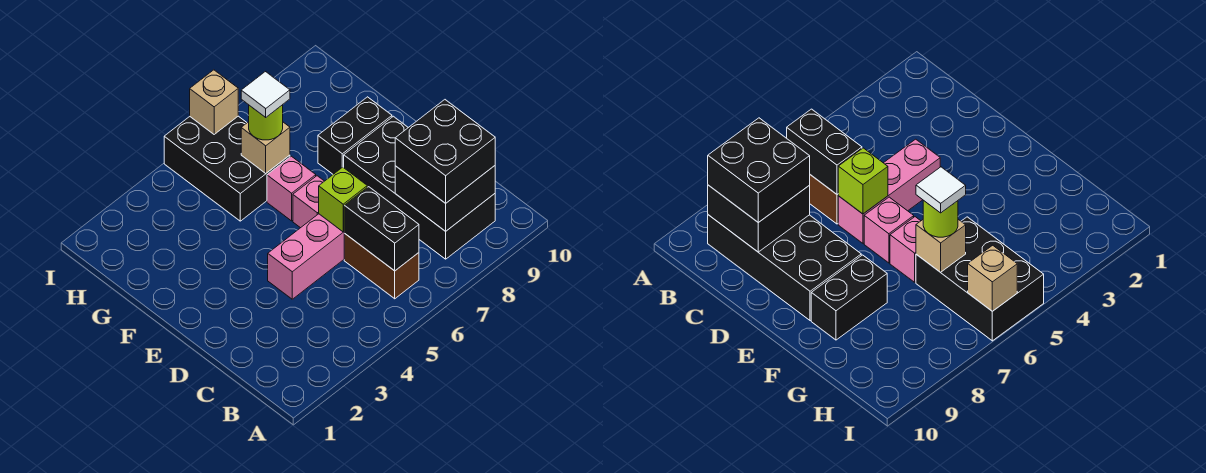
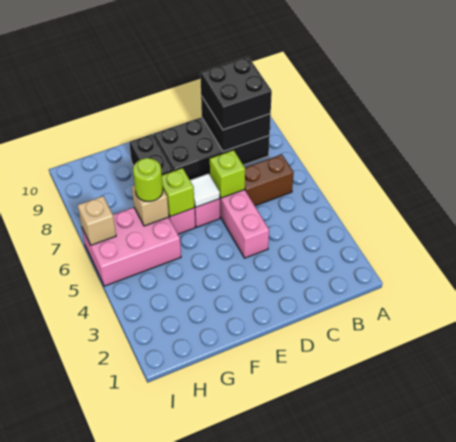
black 1x2 brick [344,187,419,271] -> none
none -> lime 1x1 brick [162,168,194,217]
black 2x3 brick [164,116,290,221] -> pink 2x3 brick [82,207,181,286]
white 1x1 tile [241,72,290,117] -> white 1x1 tile moved to [190,174,220,207]

